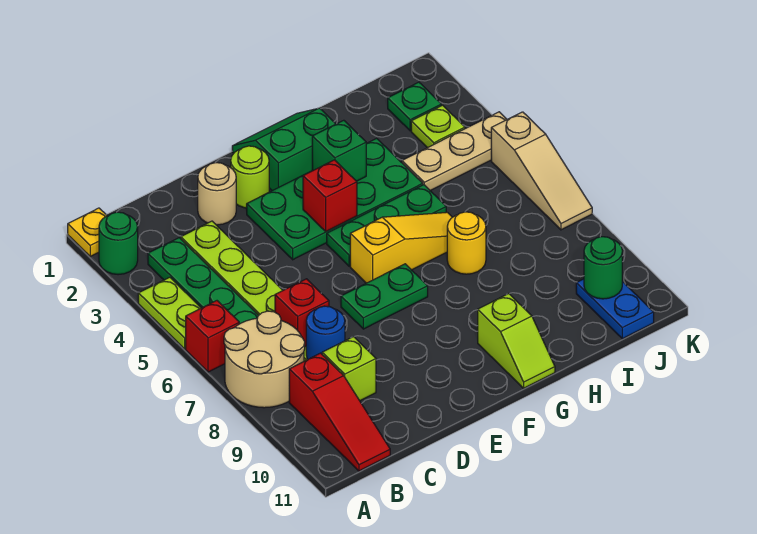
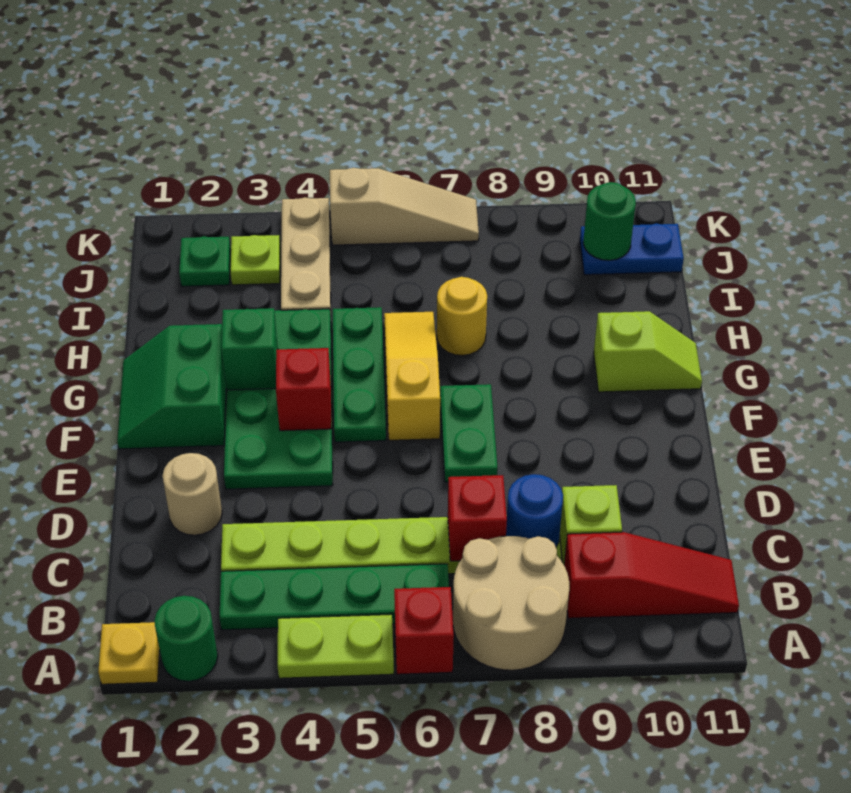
lime 1x1 round brick [231,146,269,208] -> none

